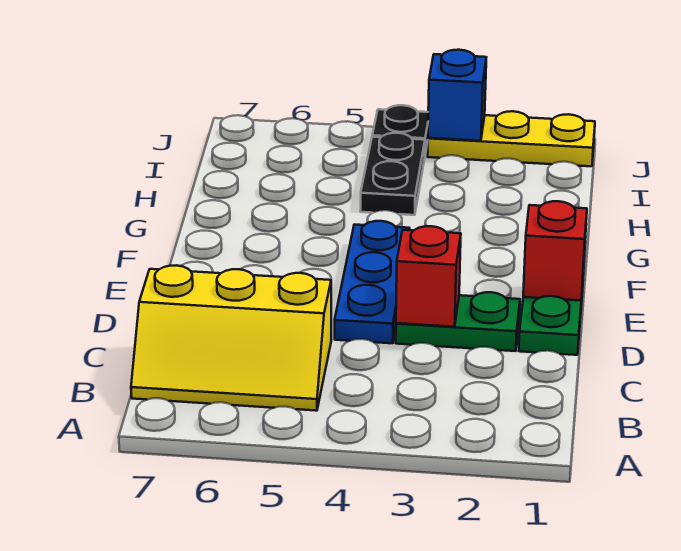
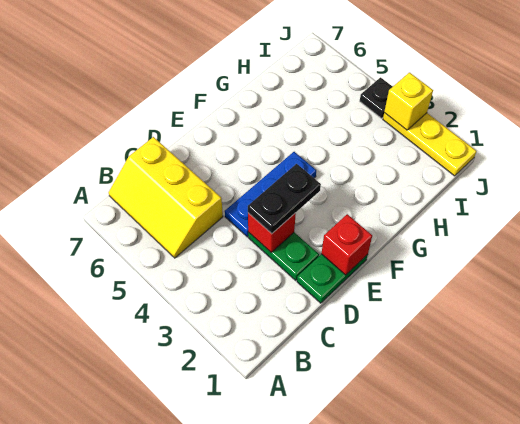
black 1x2 plate [360,133,425,215] -> black 1x2 plate moved to [248,164,321,234]
blue 1x1 brick [428,50,486,141] -> yellow 1x1 brick [384,73,433,130]

